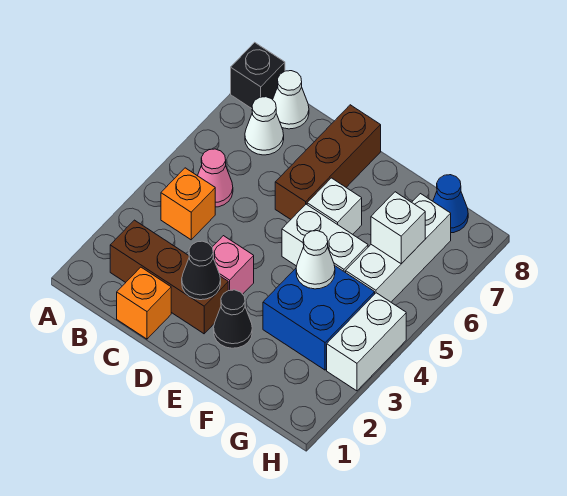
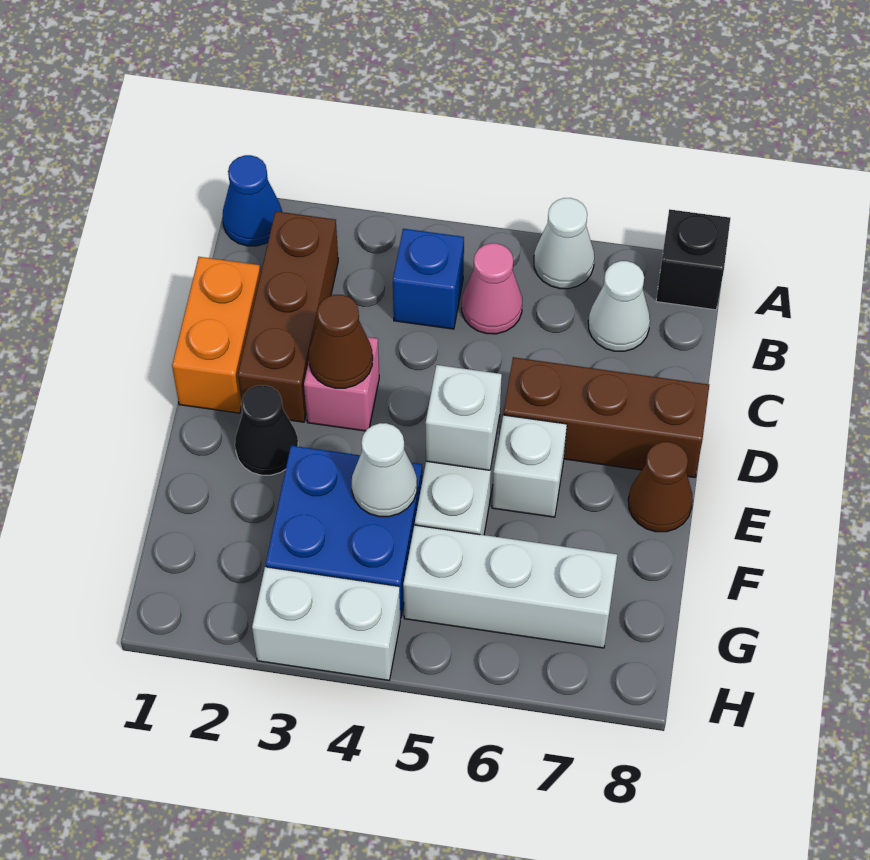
orange 1x1 brick [161,168,215,240] -> blue 1x1 brick [393,229,464,329]
white 1x1 cone [273,71,309,129] -> white 1x1 cone moved to [534,198,594,289]
orange 1x1 brick [117,267,171,339] -> orange 1x2 brick [172,257,261,413]
black 1x1 cone [182,241,221,300] -> none
none -> brown 1x1 cone [309,295,373,388]
none -> brown 1x1 cone [628,442,693,532]
white 1x1 brick [371,192,425,264] -> white 1x1 brick moved to [426,365,502,470]
blue 1x1 cone [433,175,468,233] -> blue 1x1 cone moved to [223,155,282,246]

